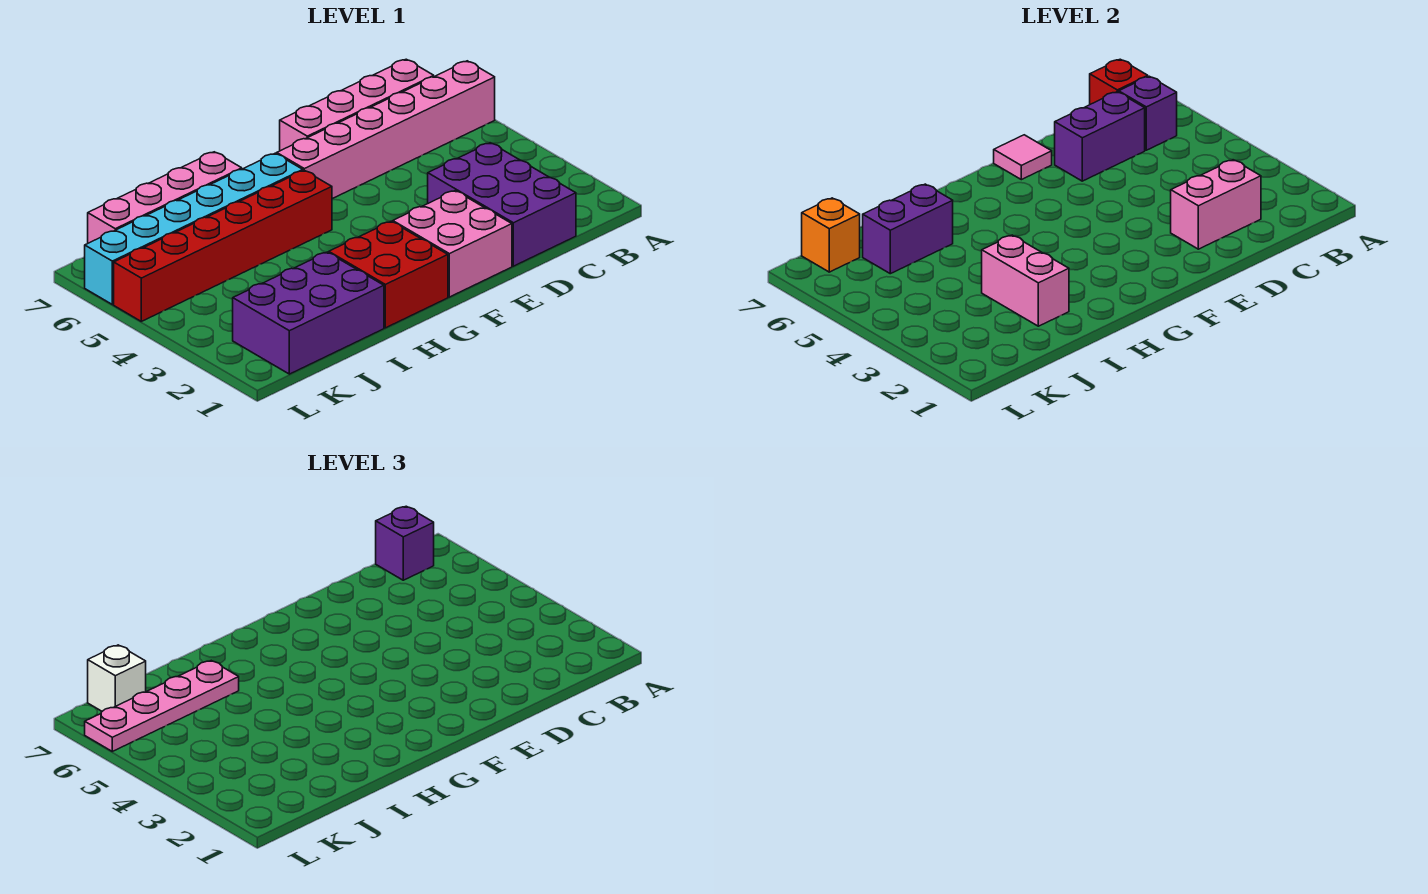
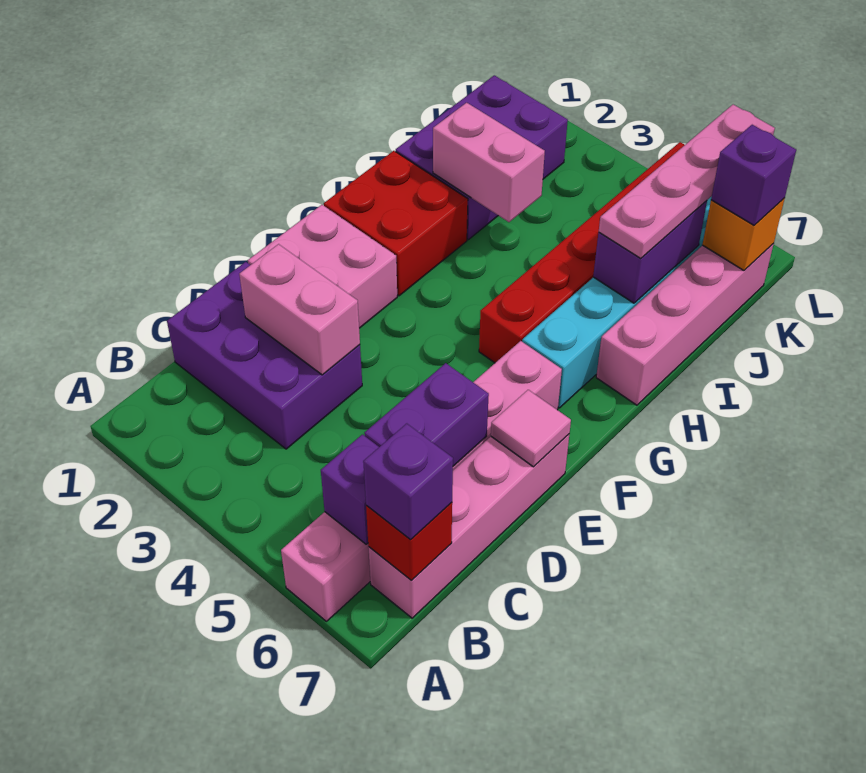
pink 1x2 brick [1171,160,1261,249] -> pink 1x2 brick turned to [239,244,360,375]
white 1x1 brick [88,645,146,711] -> purple 1x1 brick [711,125,796,225]

